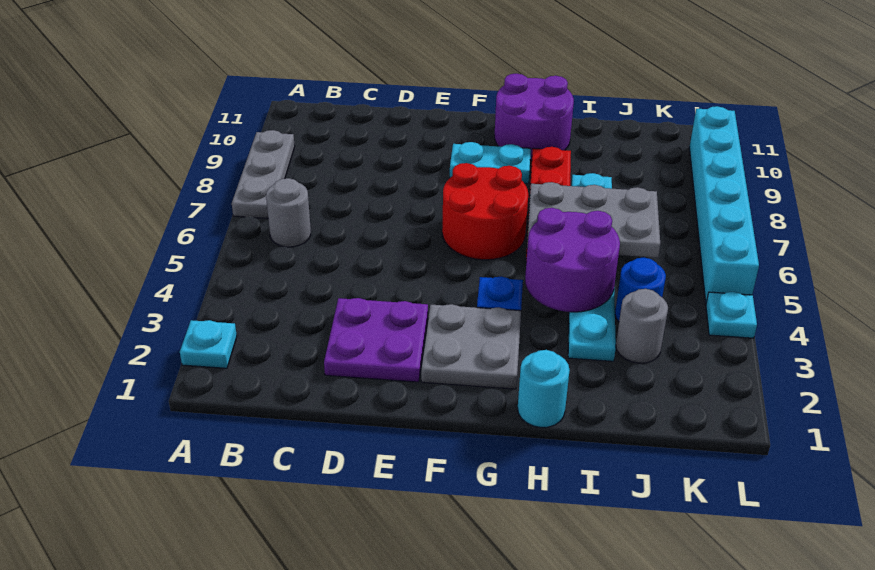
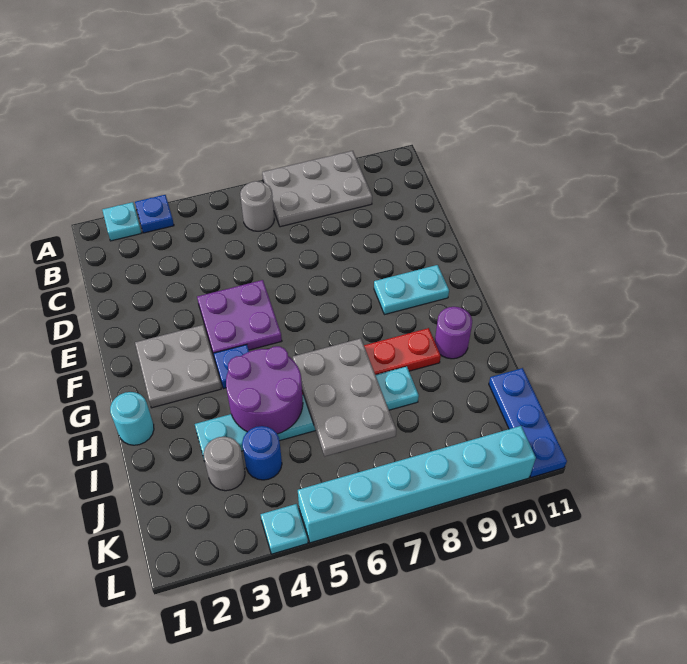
none -> blue 1x1 plate [135,195,174,233]
grey 1x3 plate [232,130,295,218] -> grey 2x3 plate [262,151,372,227]
purple 2x2 plate [324,298,428,382] -> purple 2x2 plate moved to [197,280,282,355]
red 2x2 round brick [442,163,528,260] -> none
cyan 1x2 plate [450,142,531,184] -> cyan 1x2 plate turned to [374,265,449,315]
purple 2x2 round brick [494,74,574,160] -> purple 1x1 round brick [435,307,472,359]
none -> blue 1x3 plate [489,368,567,477]

